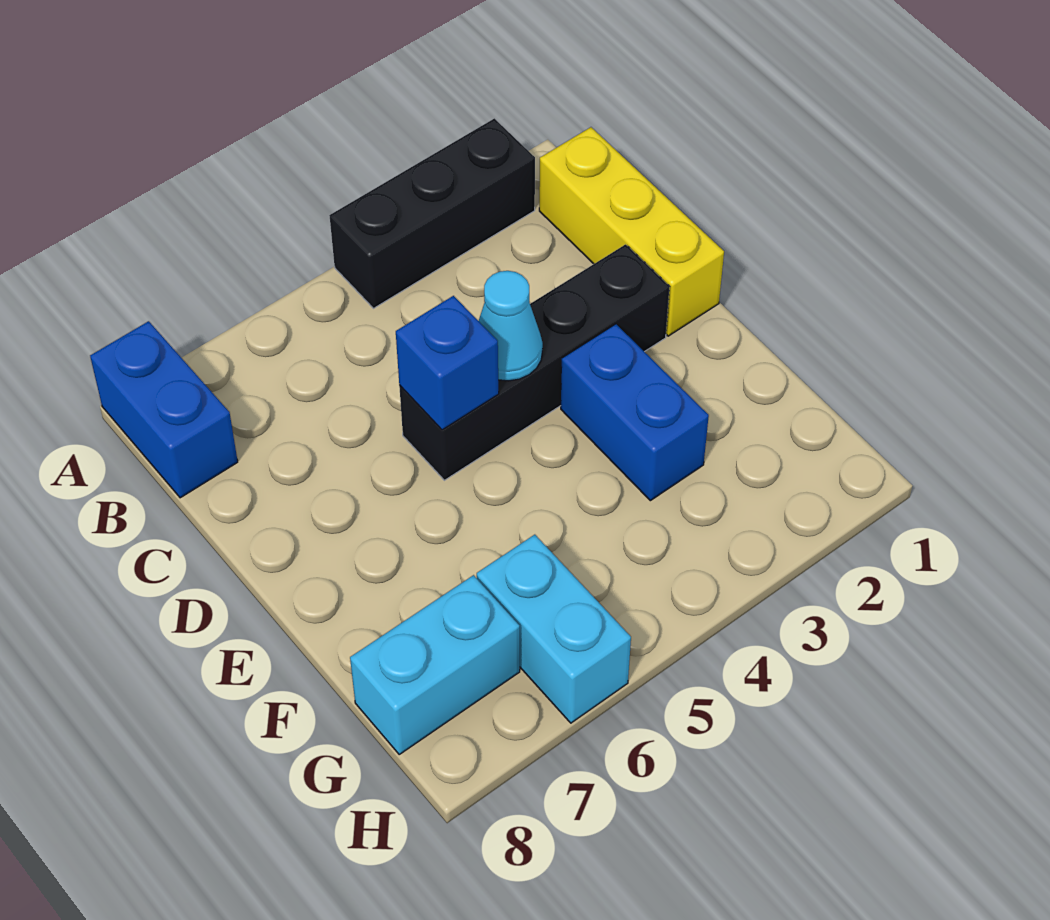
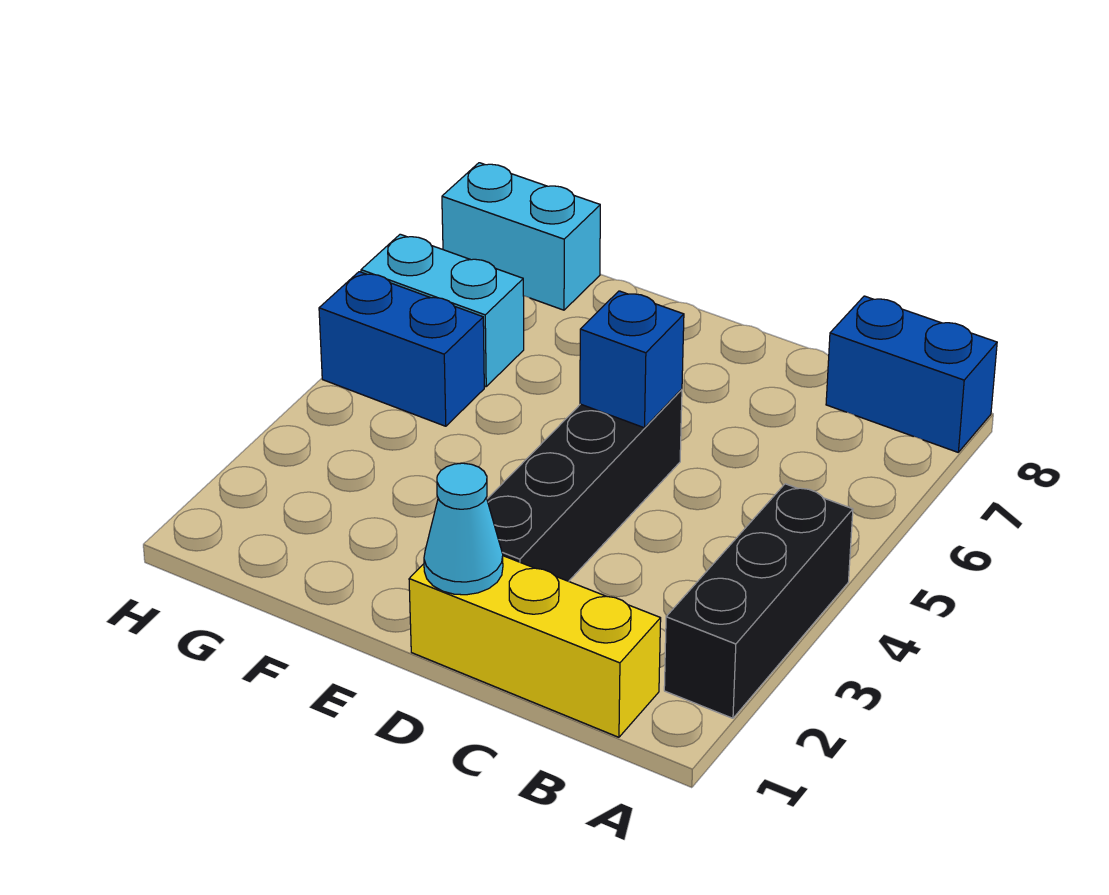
cyan 1x1 cone [479,271,543,381] -> cyan 1x1 cone moved to [424,463,503,595]
blue 1x2 brick [561,324,709,501] -> blue 1x2 brick moved to [319,272,484,426]
cyan 1x2 brick [350,575,520,754] -> cyan 1x2 brick turned to [442,163,600,310]

